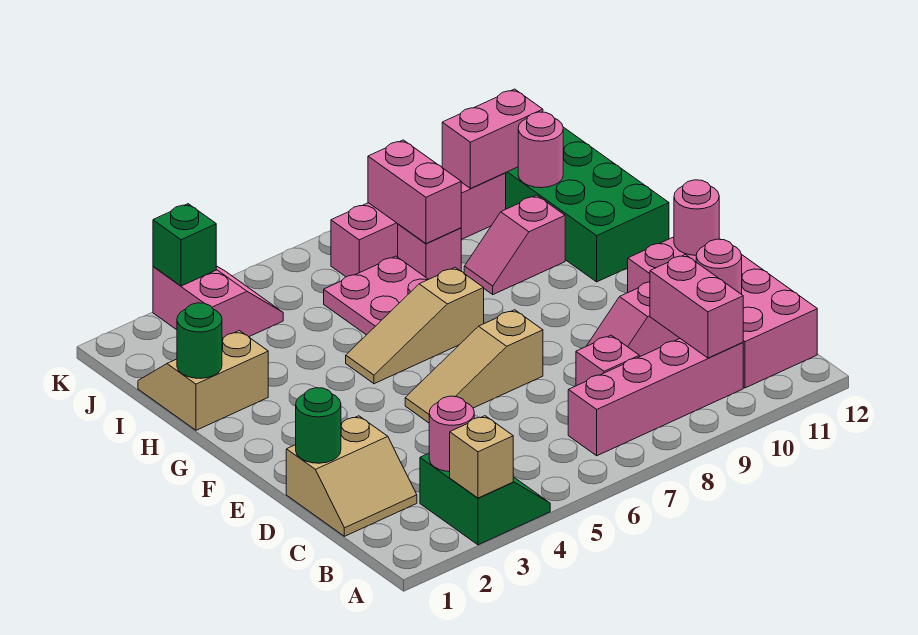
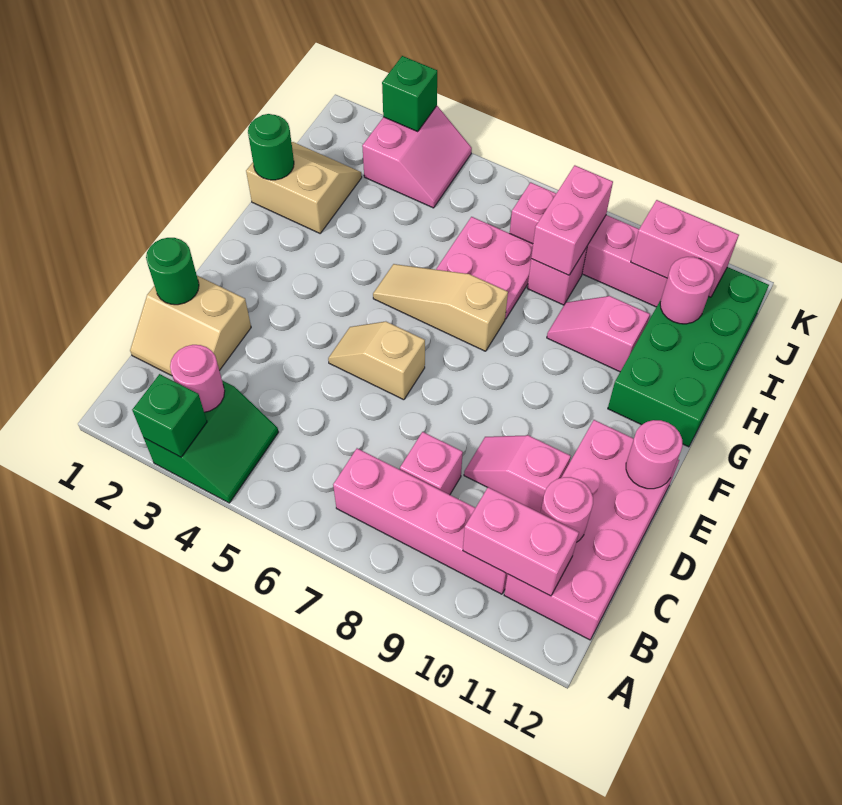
tan 1x1 brick [450,416,513,498] -> green 1x1 brick [132,374,207,457]
pink 1x2 brick [650,255,743,358] -> pink 1x2 brick turned to [463,487,579,596]
tan 1x3 slope [405,310,543,423] -> tan 1x2 slope [328,321,425,400]

